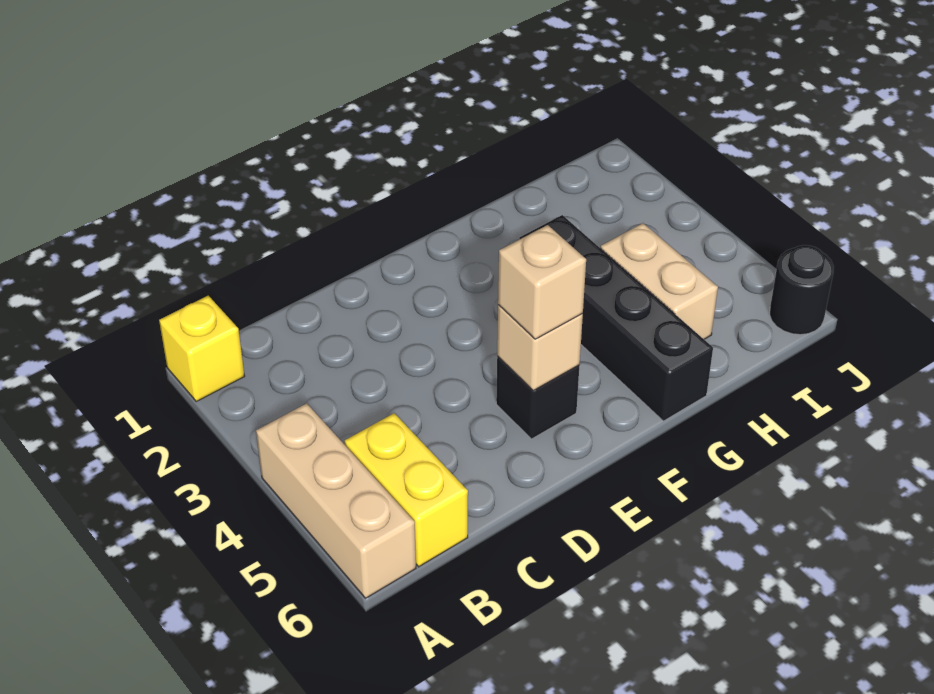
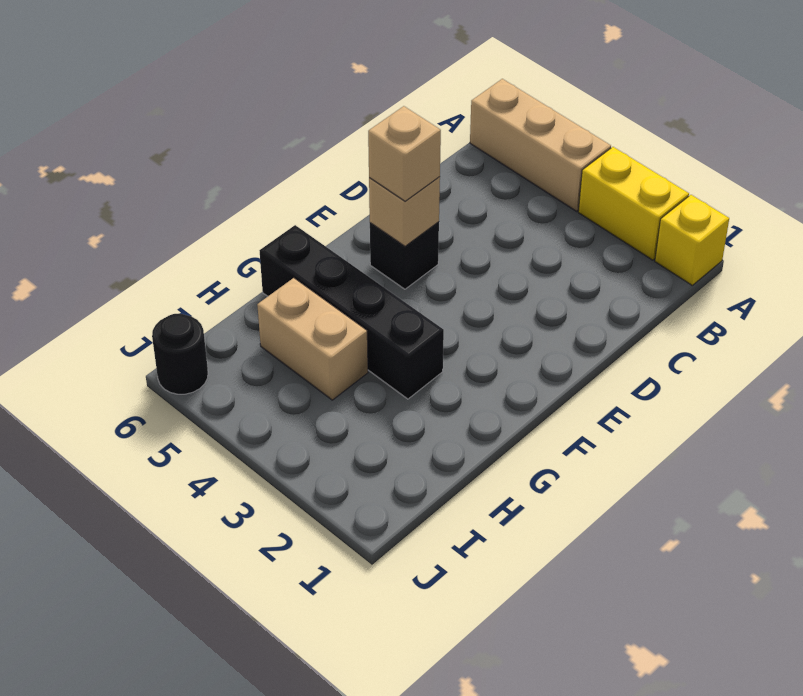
yellow 1x2 brick [345,413,468,567] -> yellow 1x2 brick moved to [578,147,689,260]

